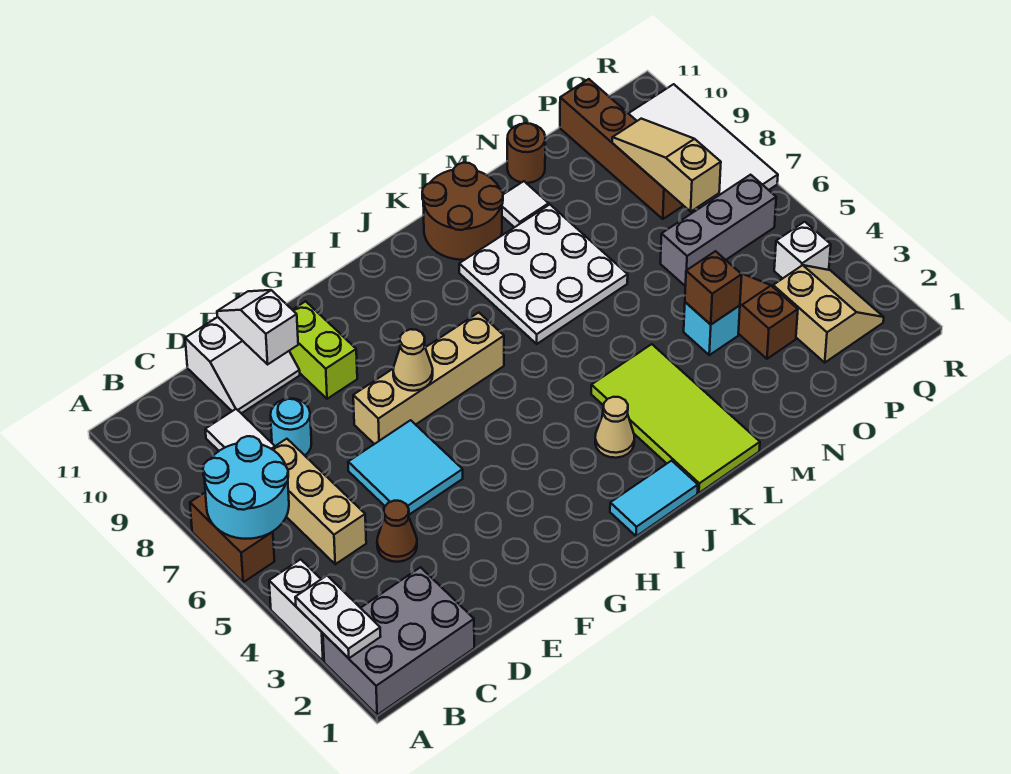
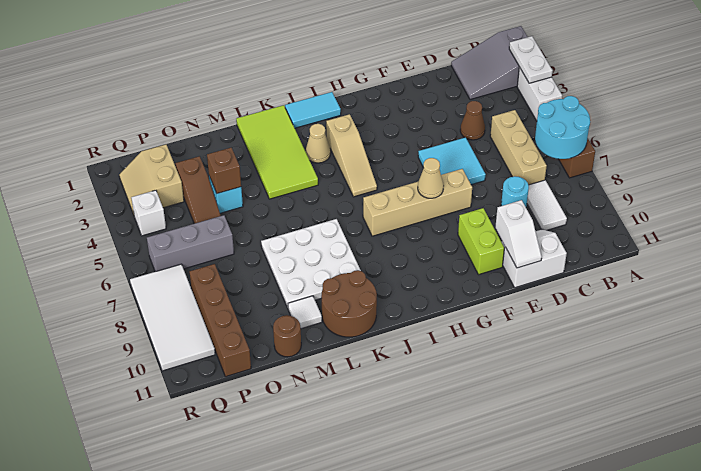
grey 2x3 brick [323,567,474,715] -> grey 2x3 slope [451,26,527,100]
tan 1x3 slope [612,119,721,211] -> tan 1x3 slope moved to [326,114,377,197]

